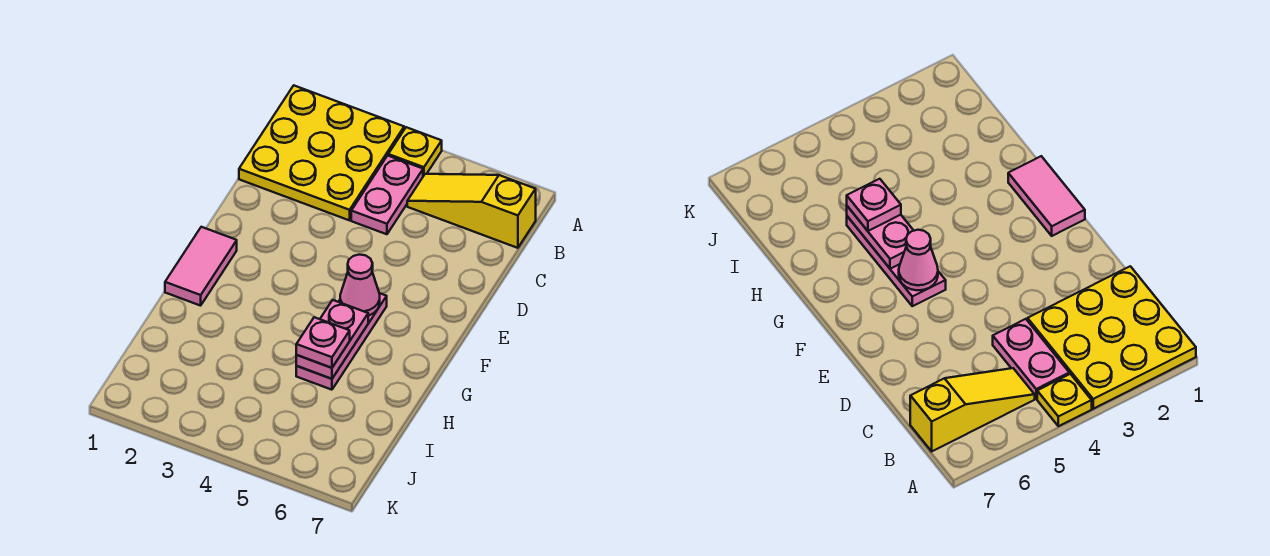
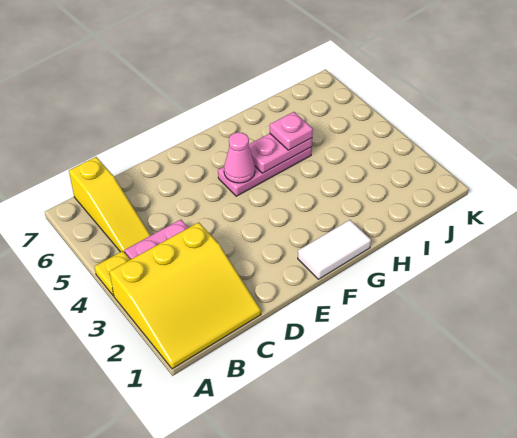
yellow 3x3 plate [239,86,404,220] -> yellow 3x3 slope [110,222,261,369]
pink 1x2 tile [165,227,237,306] -> white 1x2 tile [298,220,371,279]

